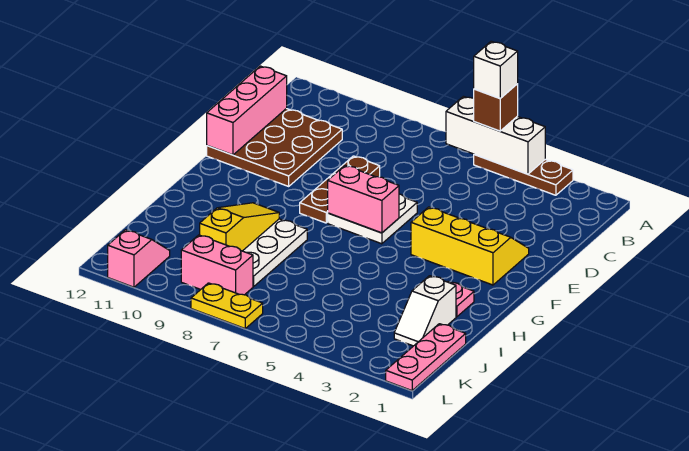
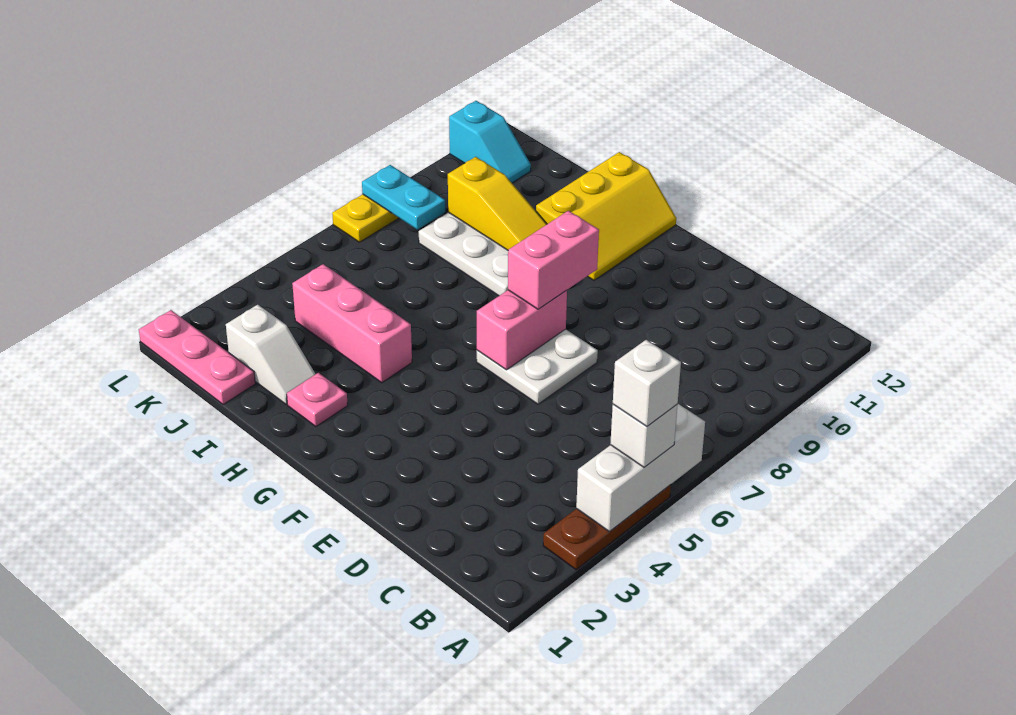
brown 1x1 brick [474,84,518,131] -> white 1x1 brick [610,404,677,467]
brown 3x3 plate [207,109,342,186] -> none
pink 1x3 brick [207,66,287,155] -> pink 1x3 brick moved to [292,264,412,383]
brown 1x3 plate [300,156,380,223] -> none
yellow 2x3 slope [411,207,529,285] -> yellow 2x3 slope moved to [536,152,676,280]
white 1x2 slope [394,276,456,346] -> white 1x2 slope turned to [226,305,315,404]
pink 1x2 brick [181,235,253,295] -> pink 1x2 brick moved to [508,211,599,309]
none -> cyan 1x2 plate [362,165,445,229]
pink 1x2 slope [108,230,170,287] -> cyan 1x2 slope [449,101,531,183]

